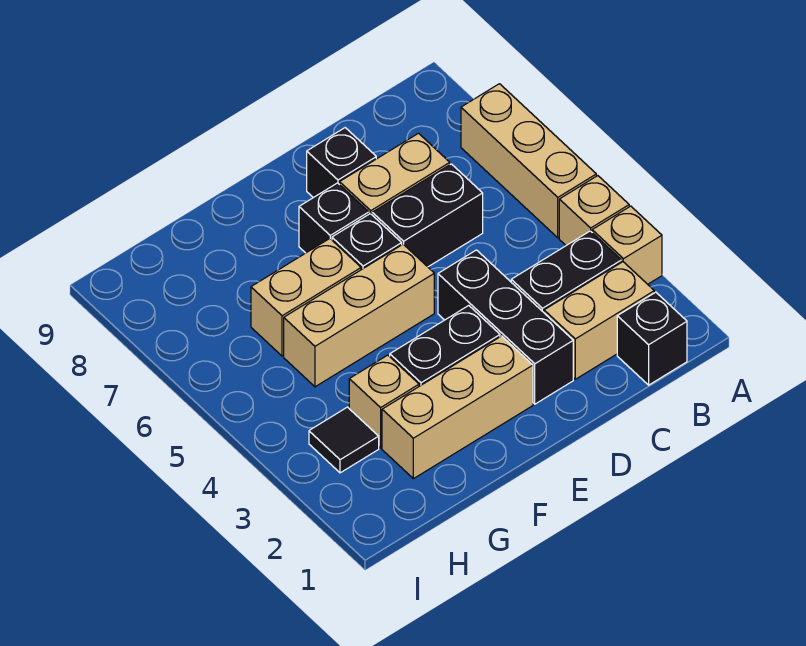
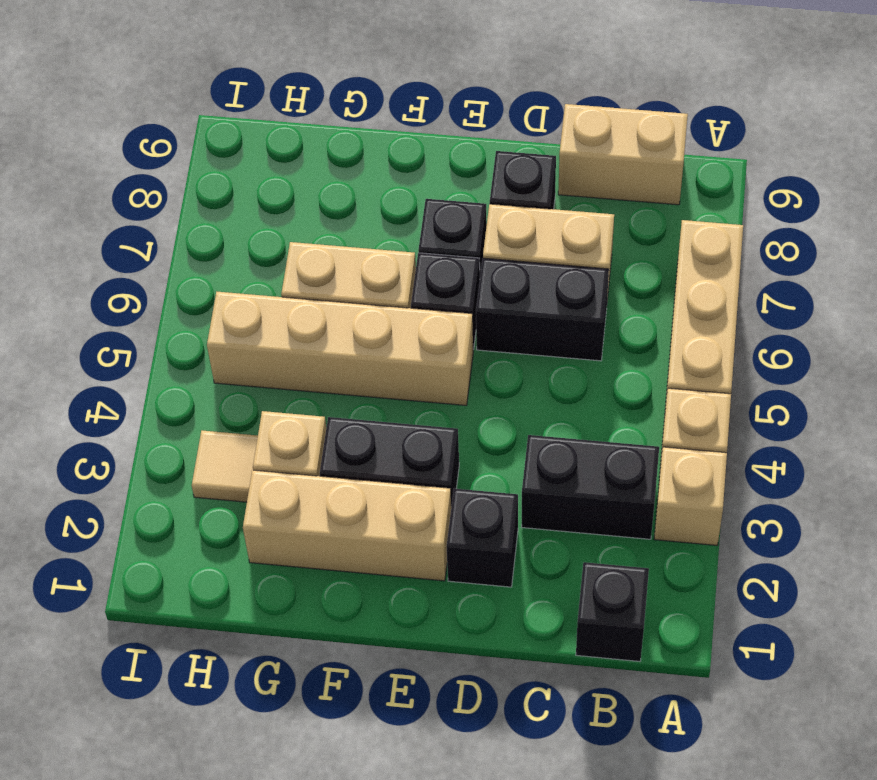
tan 1x2 brick [544,262,654,379] -> tan 1x2 brick moved to [558,104,688,205]
black 1x3 brick [438,250,573,404] -> black 1x1 brick [447,489,518,587]
tan 1x3 brick [284,244,434,387] -> tan 1x4 brick [207,292,473,405]
black 1x1 tile [309,407,379,473] -> tan 1x1 tile [192,430,258,502]

